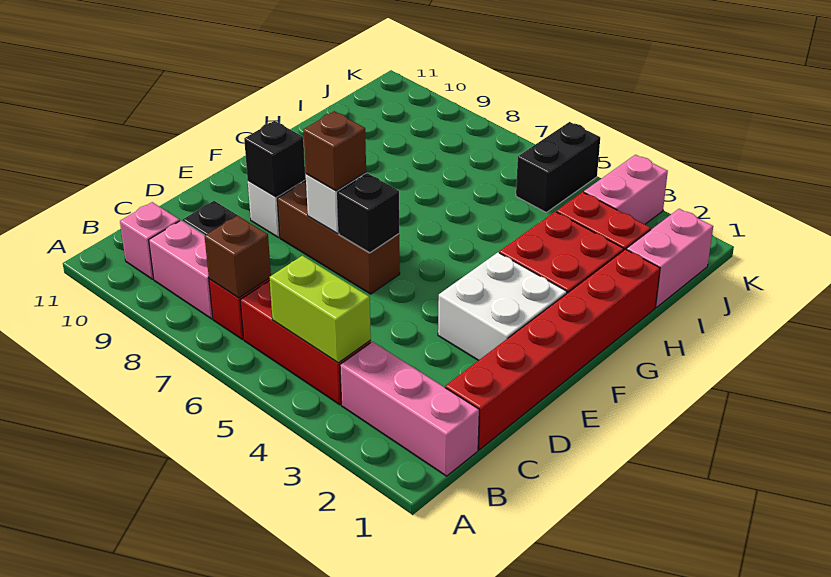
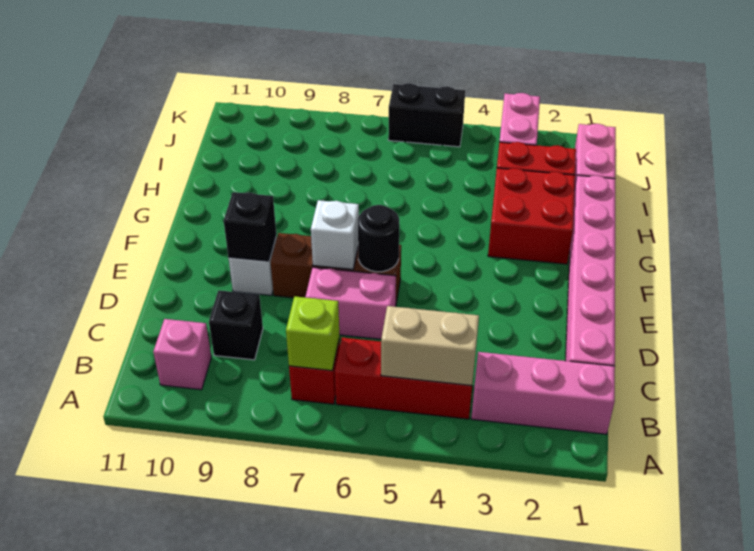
lime 1x2 brick [269,256,371,363] -> tan 1x2 brick [381,306,479,386]
brown 1x1 brick [205,215,271,298] -> lime 1x1 brick [286,296,340,371]
pink 1x2 brick [149,221,213,319] -> pink 1x2 brick moved to [305,267,396,339]
red 1x6 brick [445,249,660,450] -> pink 1x6 brick [565,175,615,366]
white 2x2 brick [438,253,567,360] -> none
black 1x1 brick [338,173,399,253] -> black 1x1 round brick [358,205,399,272]
brown 1x1 brick [303,111,366,191] -> none
black 1x2 brick [516,122,600,212] -> black 1x2 brick turned to [388,83,465,147]

